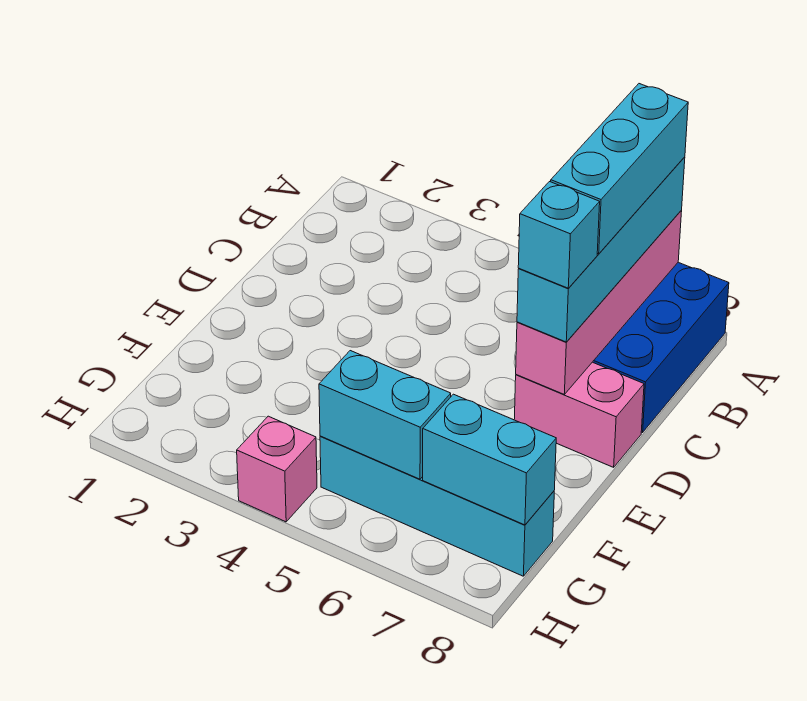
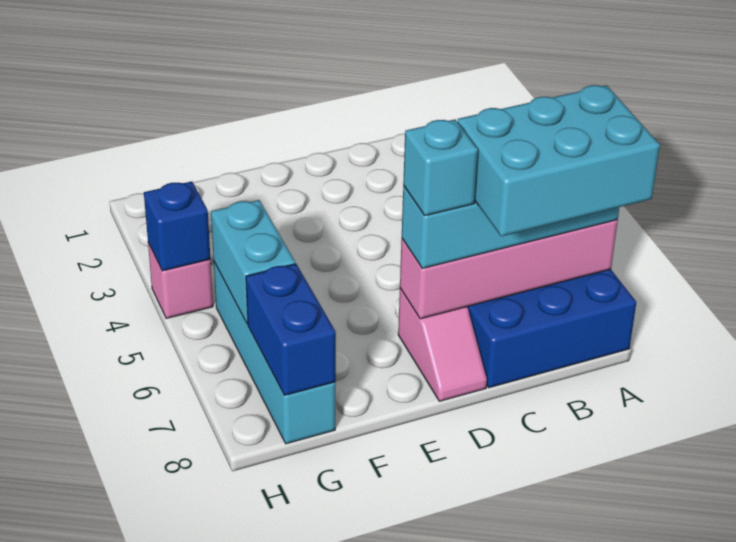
cyan 1x3 brick [551,84,688,254] -> cyan 2x3 brick [458,85,660,236]
pink 1x2 brick [514,362,644,467] -> pink 1x2 slope [398,288,487,401]
cyan 1x2 brick [423,394,556,525] -> blue 1x2 brick [246,264,336,395]
none -> blue 1x1 brick [144,181,210,271]

